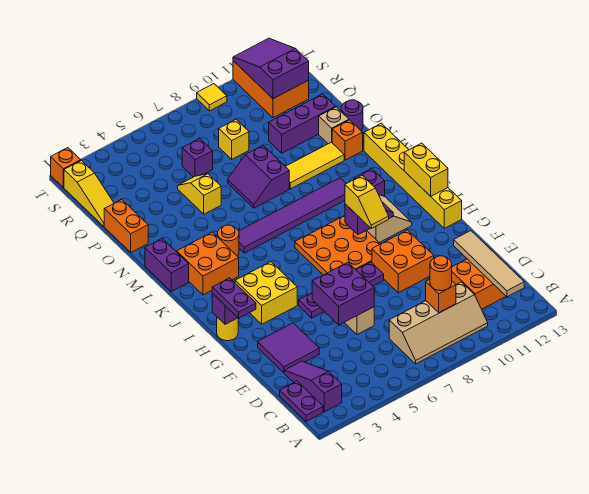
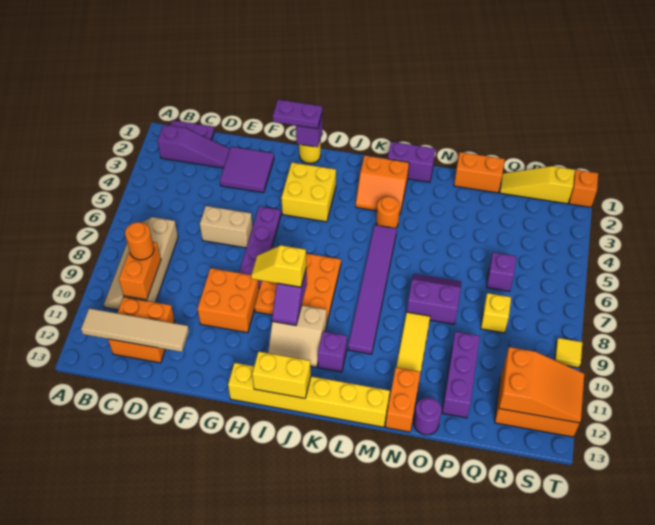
orange 1x1 brick [426,280,456,312] -> orange 1x2 brick [119,242,161,300]
purple 2x2 brick [312,262,374,325] -> none
orange 2x2 brick [177,232,239,295] -> orange 2x2 slope [356,156,409,214]
orange 1x1 brick [332,120,363,160] -> orange 1x2 brick [386,368,420,432]
yellow 1x2 slope [178,174,221,214] -> none
tan 1x1 brick [319,107,349,144] -> none
purple 2x3 slope [233,38,309,99] -> orange 2x3 slope [499,347,584,423]

